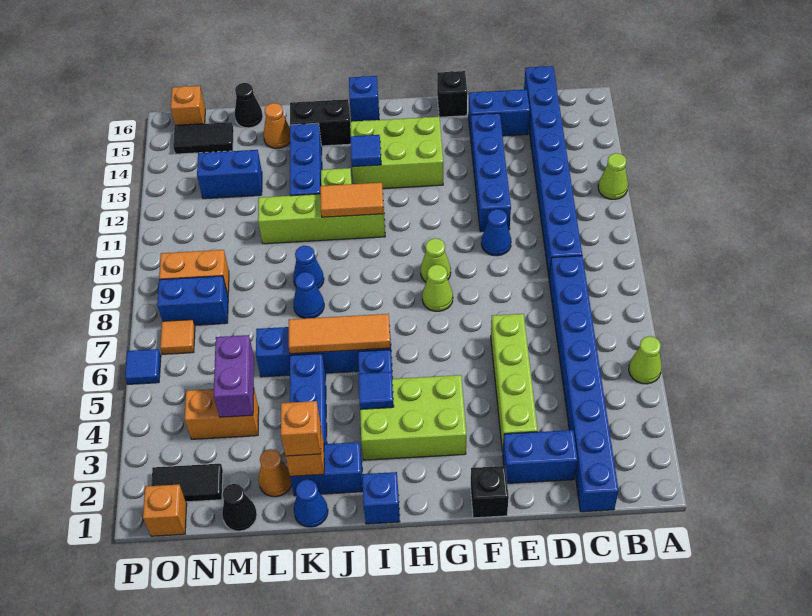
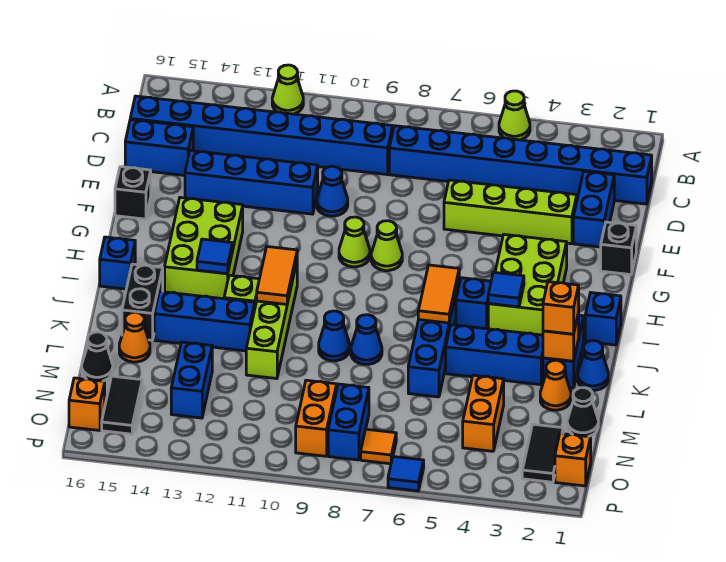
blue 1x2 brick [468,89,530,137] -> blue 1x2 brick turned to [125,120,193,175]
orange 1x3 tile [289,314,391,354] -> orange 1x2 tile [418,265,459,323]
purple 1x2 brick [214,335,254,417] -> none

